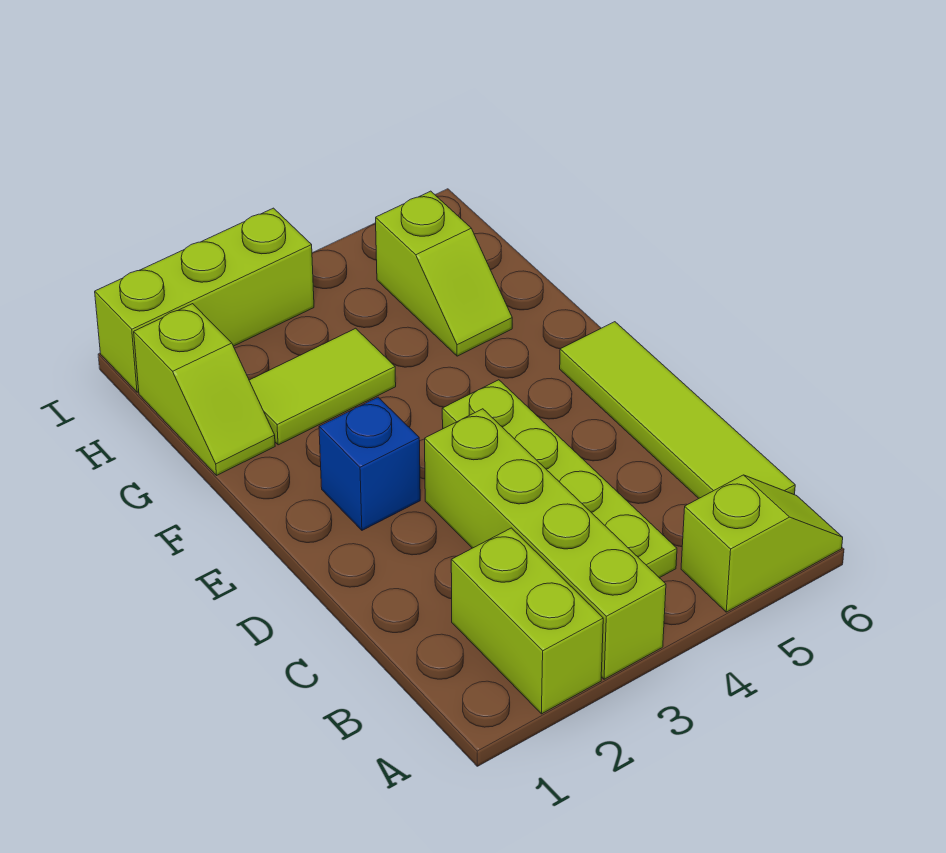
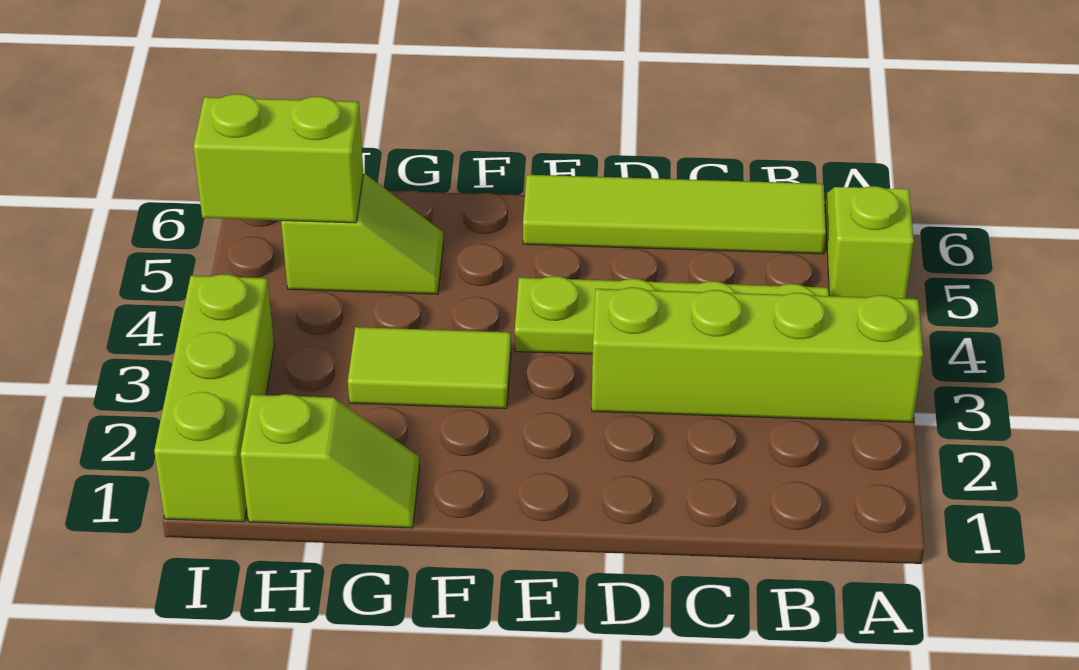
lime 1x2 brick [451,528,603,714] -> lime 1x2 brick moved to [194,94,363,223]
blue 1x1 brick [319,397,420,530] -> none
lime 1x2 tile [249,328,396,445] -> lime 1x2 tile turned to [348,327,511,409]

